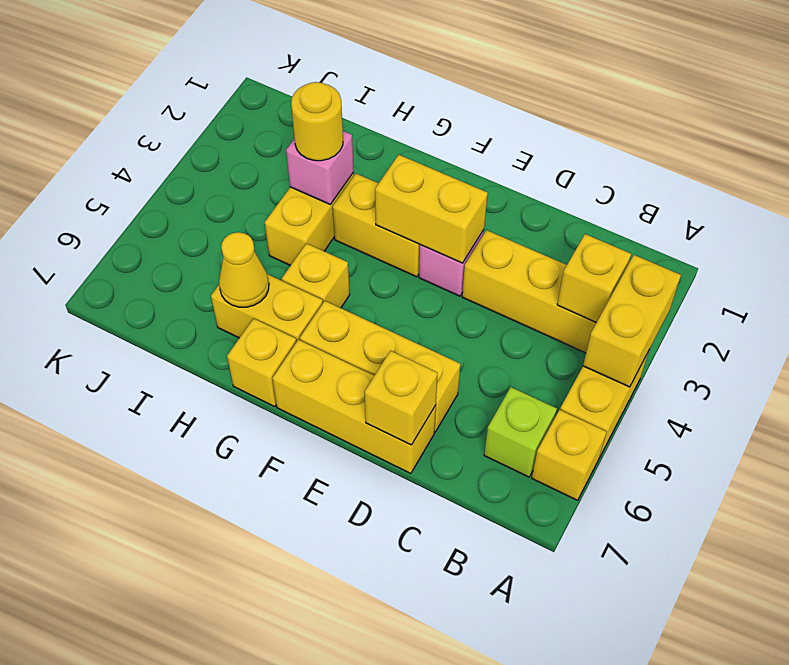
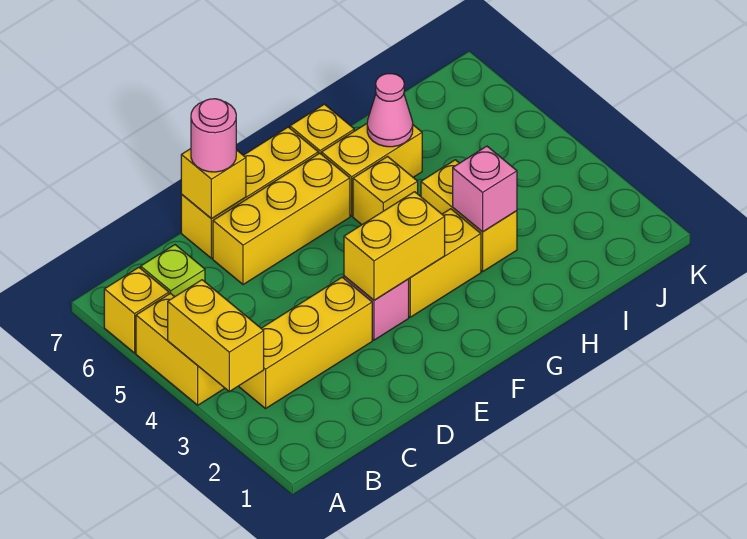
yellow 1x1 brick [557,234,631,322] -> none
none -> pink 1x1 round brick [191,99,236,172]
yellow 1x1 round brick [291,82,343,161] -> none
yellow 1x1 cone [219,232,269,307] -> pink 1x1 cone [367,74,413,147]

